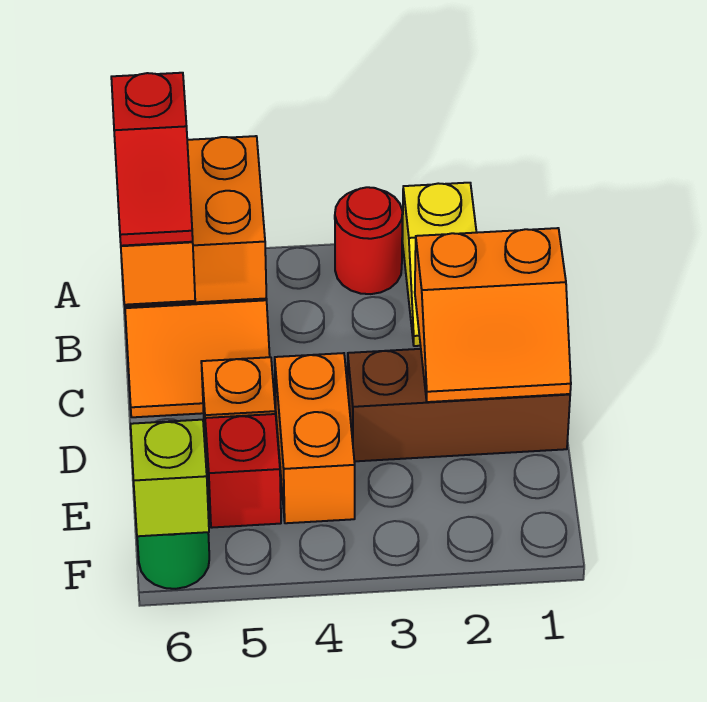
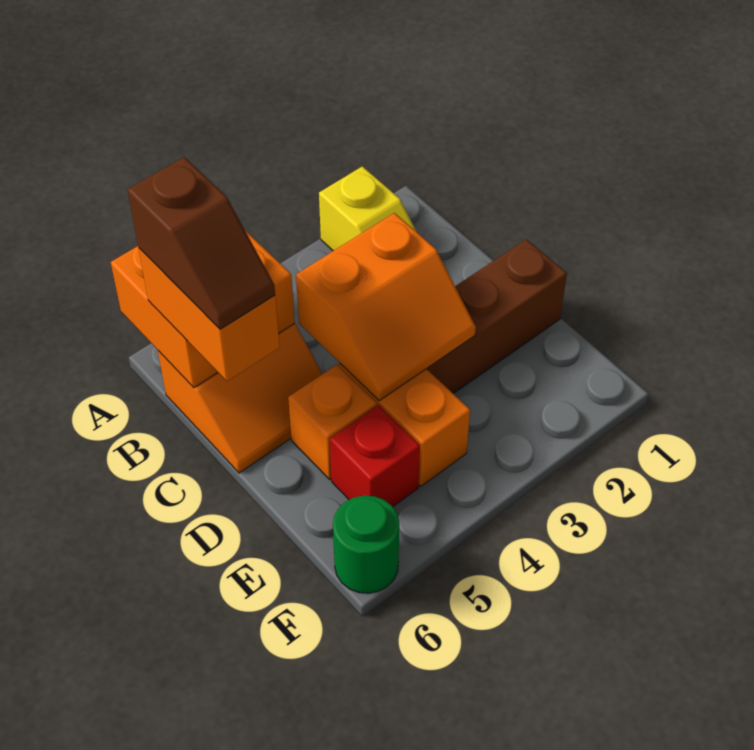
red 1x1 round brick [335,187,403,294] -> none
red 1x2 slope [111,73,193,246] -> brown 1x2 slope [128,157,275,329]
orange 2x2 slope [415,228,571,402] -> orange 2x2 slope moved to [296,213,476,401]
lime 1x1 brick [131,420,209,536] -> none

